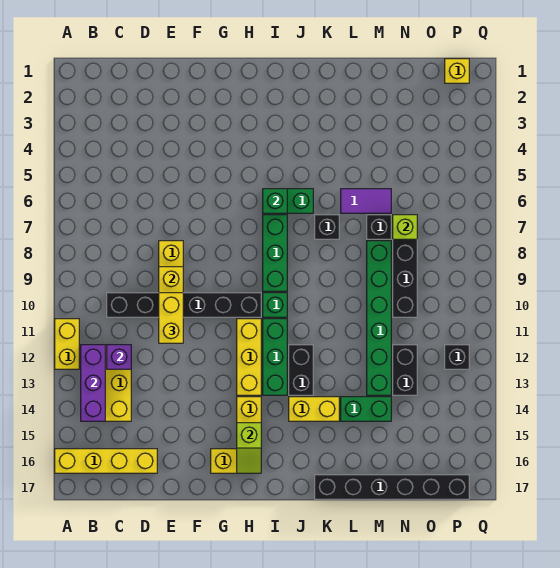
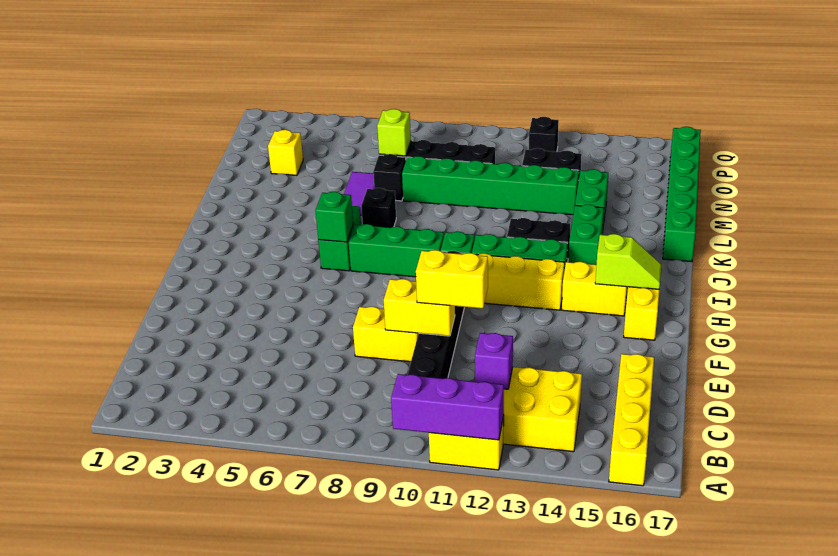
purple 1x3 brick [81,345,105,421] -> purple 1x3 brick moved to [391,374,504,440]
yellow 1x2 brick [289,397,339,421] -> green 1x2 brick [568,205,604,265]
black 1x6 brick [315,475,469,499] -> green 1x6 brick [663,127,701,262]
yellow 1x1 brick [445,59,469,83] -> yellow 1x1 brick moved to [268,130,303,175]

